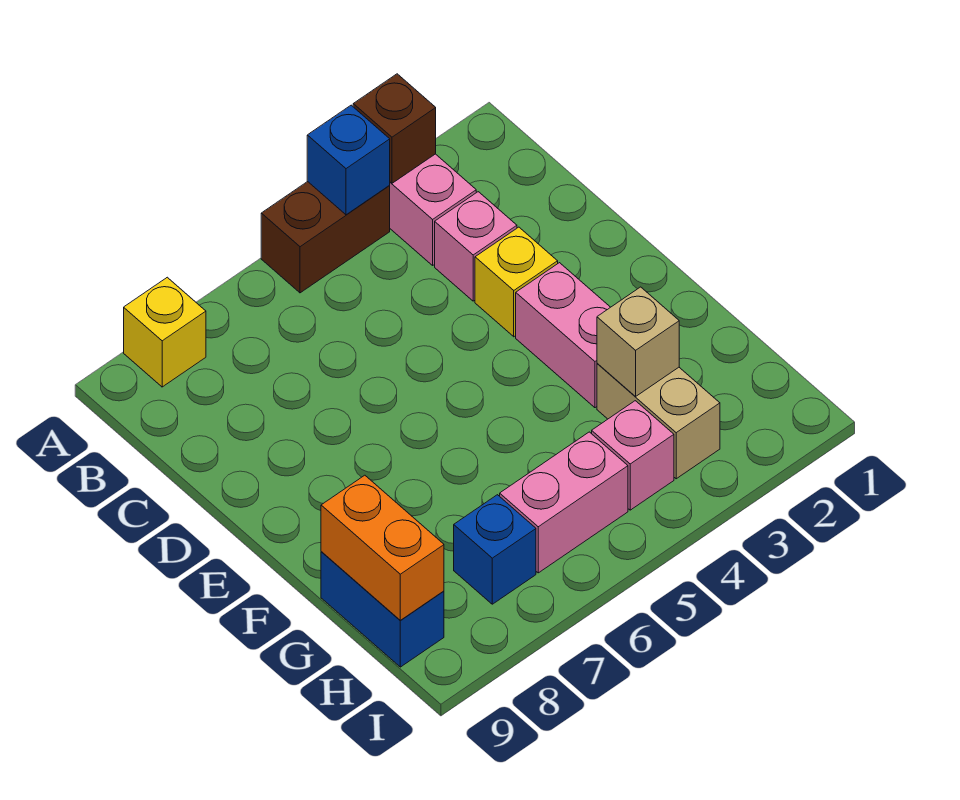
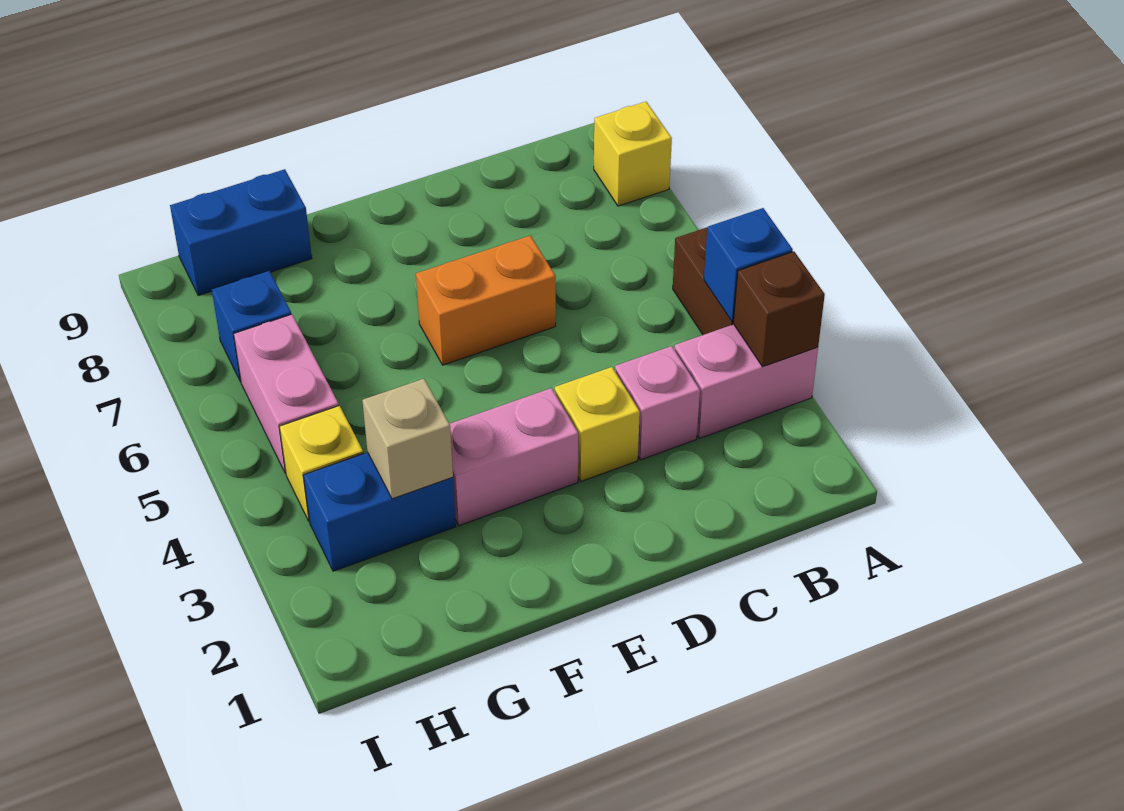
tan 1x2 brick [597,363,720,479] -> blue 1x2 brick [303,452,456,571]
orange 1x2 brick [321,475,444,620] -> orange 1x2 brick moved to [416,236,556,365]
pink 1x1 brick [592,401,674,510] -> yellow 1x1 brick [279,406,364,522]

